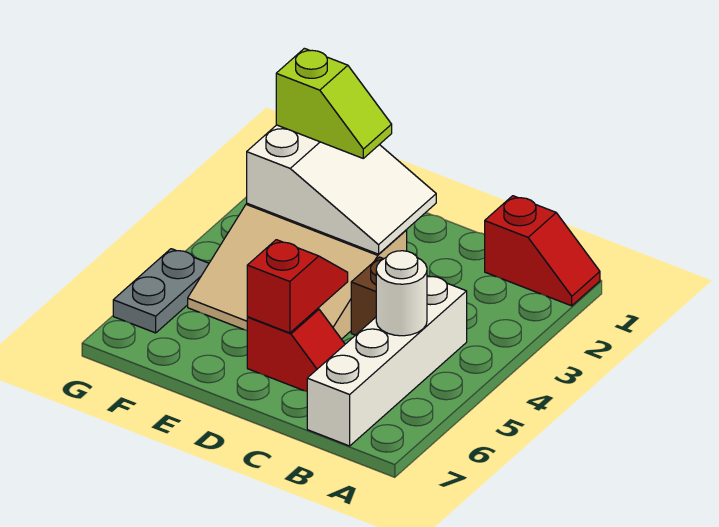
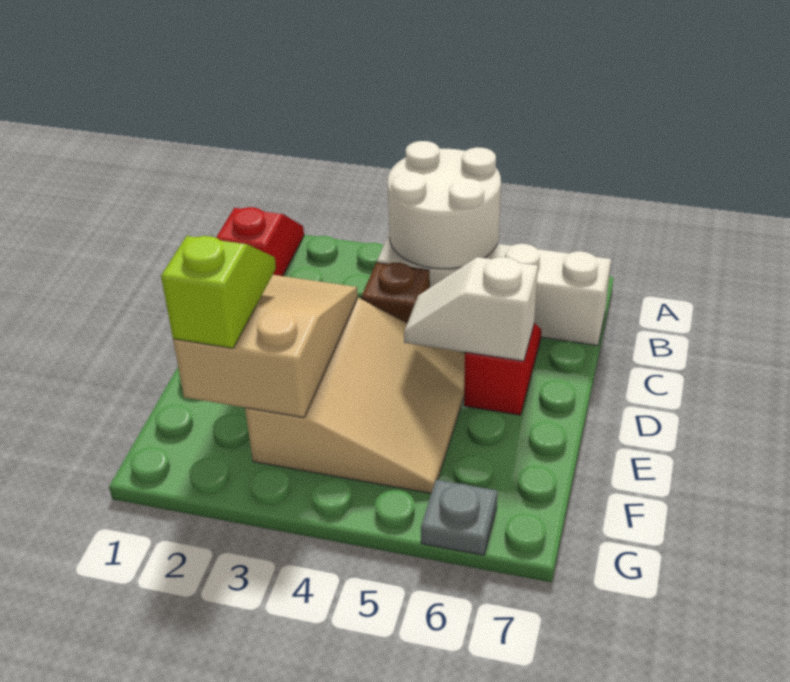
white 1x1 round brick [376,251,427,336] -> white 2x2 round brick [388,141,501,269]
white 2x3 slope [247,125,436,254] -> tan 2x3 slope [173,275,358,418]
red 1x2 slope [247,240,348,333] -> white 1x2 slope [404,257,538,361]
grey 1x2 plate [113,249,209,333] -> grey 1x1 plate [421,480,497,555]

